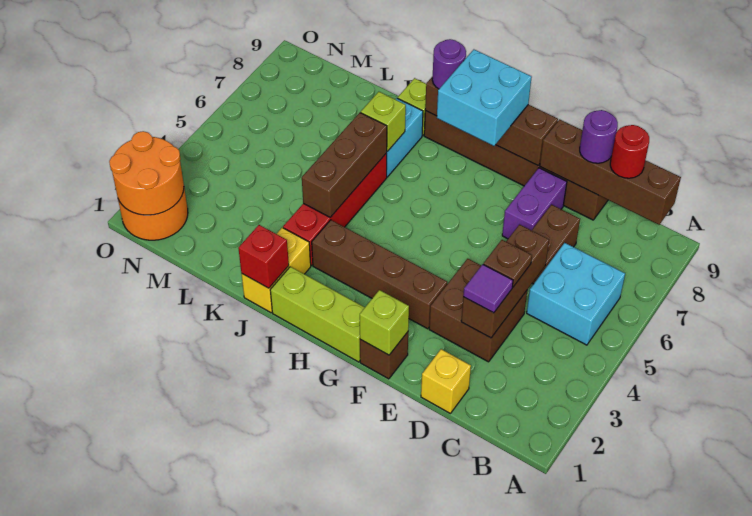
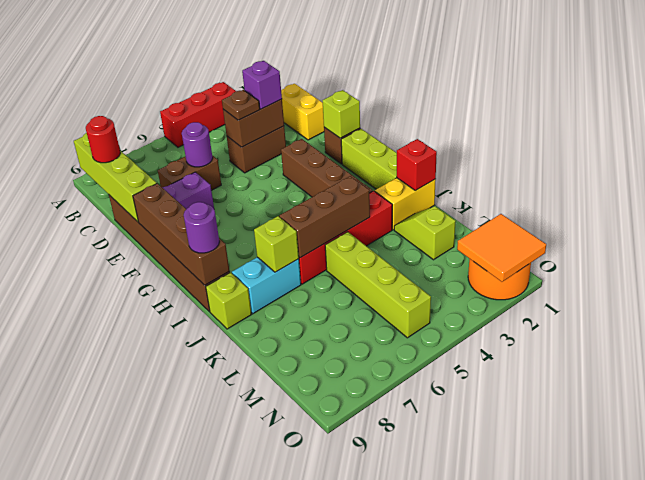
none -> red 1x3 brick [160,82,236,147]
cyan 2x2 brick [527,243,625,345] -> none
brown 1x4 brick [540,119,681,225] -> lime 1x4 brick [74,133,157,222]
yellow 1x1 brick [421,349,471,413] -> yellow 1x2 brick [281,84,324,140]
brown 2x2 brick [429,259,527,362] -> brown 1x2 brick [227,126,286,173]
brown 1x3 brick [461,225,549,338] -> brown 1x2 brick [223,99,284,147]
purple 1x1 tile [463,264,513,313] -> purple 1x1 brick [242,61,282,109]
purple 1x1 round brick [580,110,618,163] -> purple 1x1 round brick moved to [182,122,213,167]
cyan 2x2 brick [437,50,532,146] -> none
none -> lime 1x2 slope [394,206,456,260]
none -> lime 1x4 brick [325,232,431,338]
orange 2x2 round brick [109,131,184,215] -> orange 2x2 tile [457,214,546,282]

